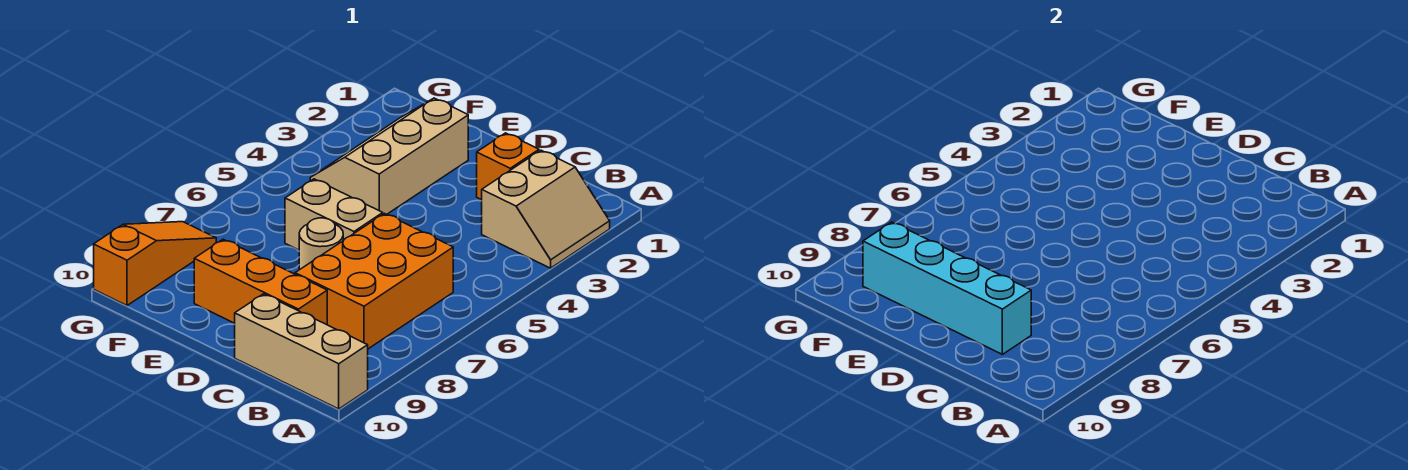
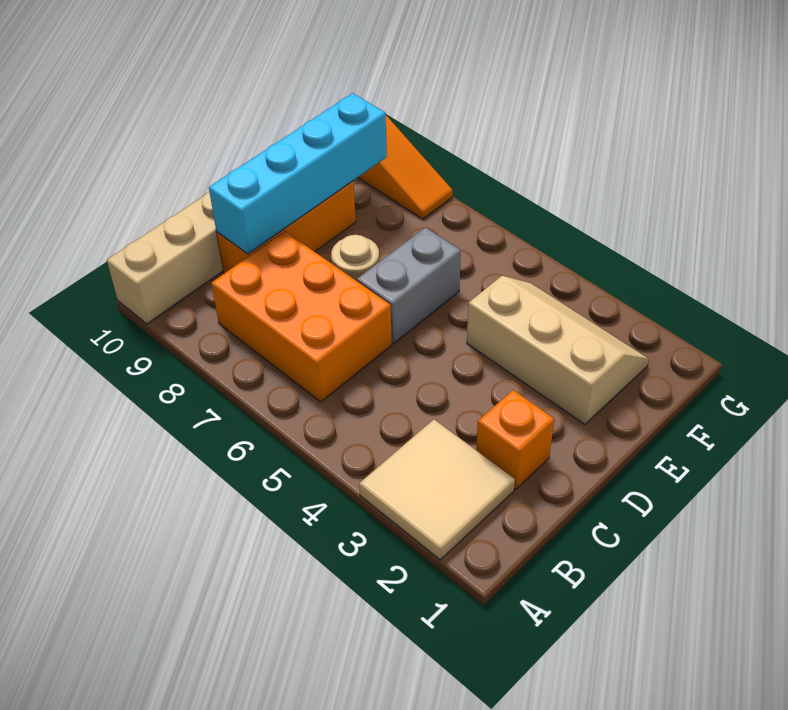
tan 2x2 slope [482,150,610,268] -> tan 2x2 tile [359,419,515,560]
tan 1x2 brick [285,179,383,250] -> grey 1x2 brick [357,228,461,344]

